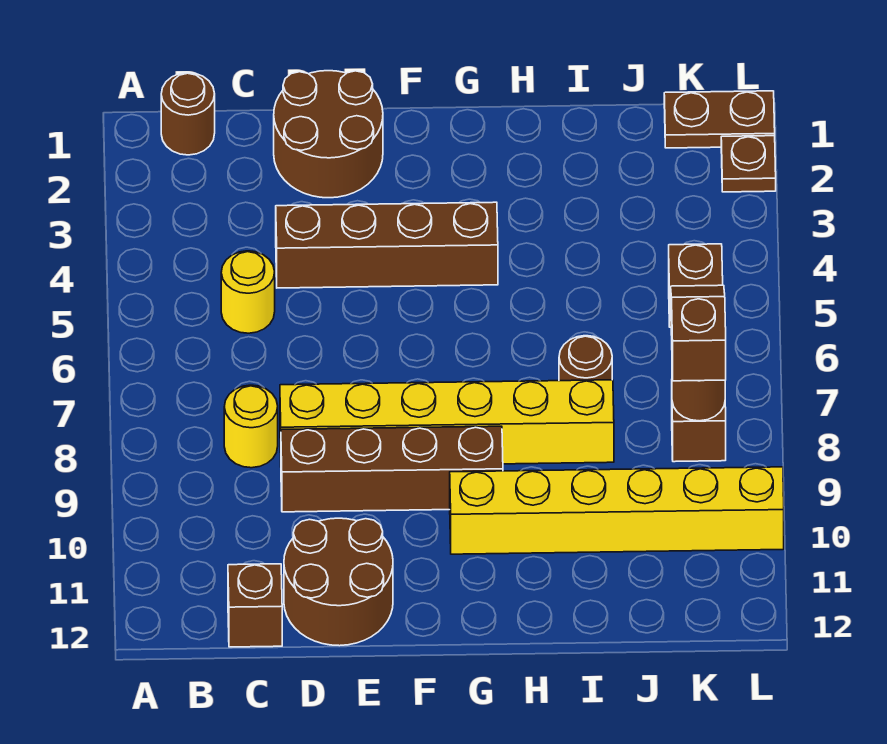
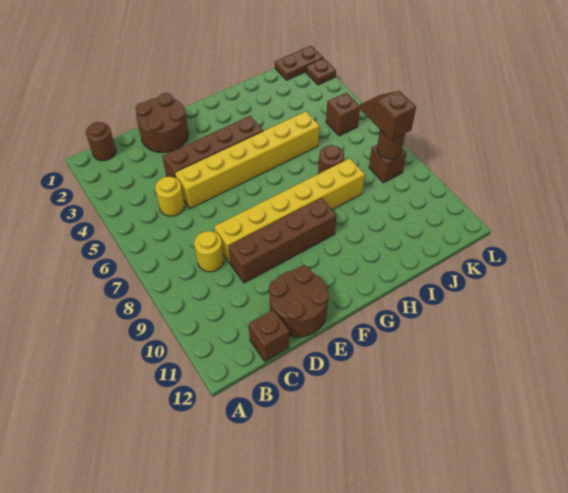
yellow 1x6 brick [450,467,784,554] -> yellow 1x6 brick moved to [175,112,319,209]

